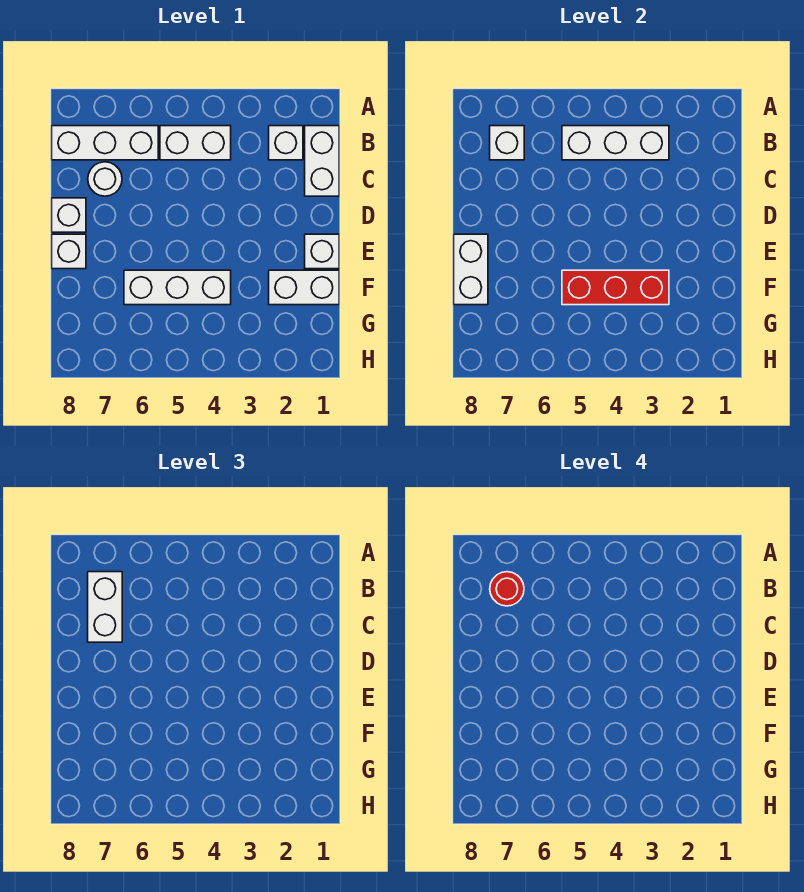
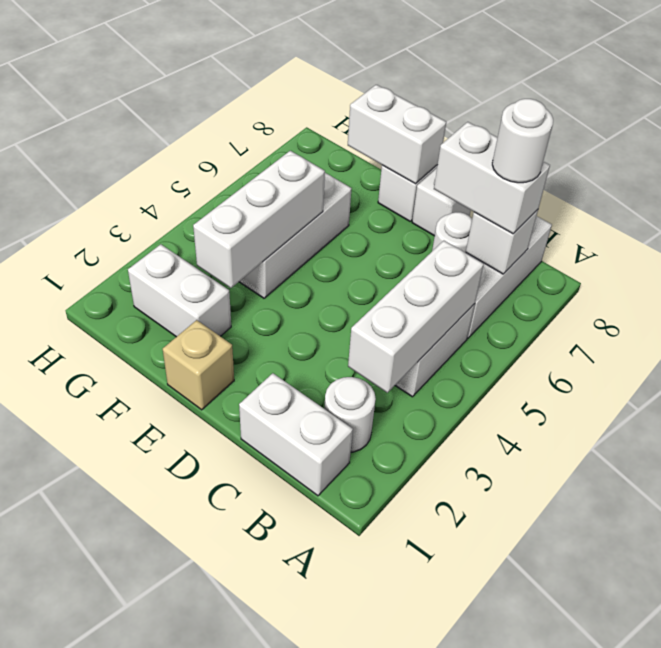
white 1x1 brick [269,126,303,160] -> white 1x1 round brick [324,377,376,452]
red 1x1 round brick [490,572,524,606] -> white 1x1 round brick [492,99,553,183]
white 1x1 brick [305,234,339,269] -> tan 1x1 brick [163,320,234,410]
white 1x2 brick [269,270,339,305] -> white 1x2 brick turned to [128,244,231,337]
red 1x3 brick [562,270,669,305] -> white 1x3 brick [193,151,325,288]

